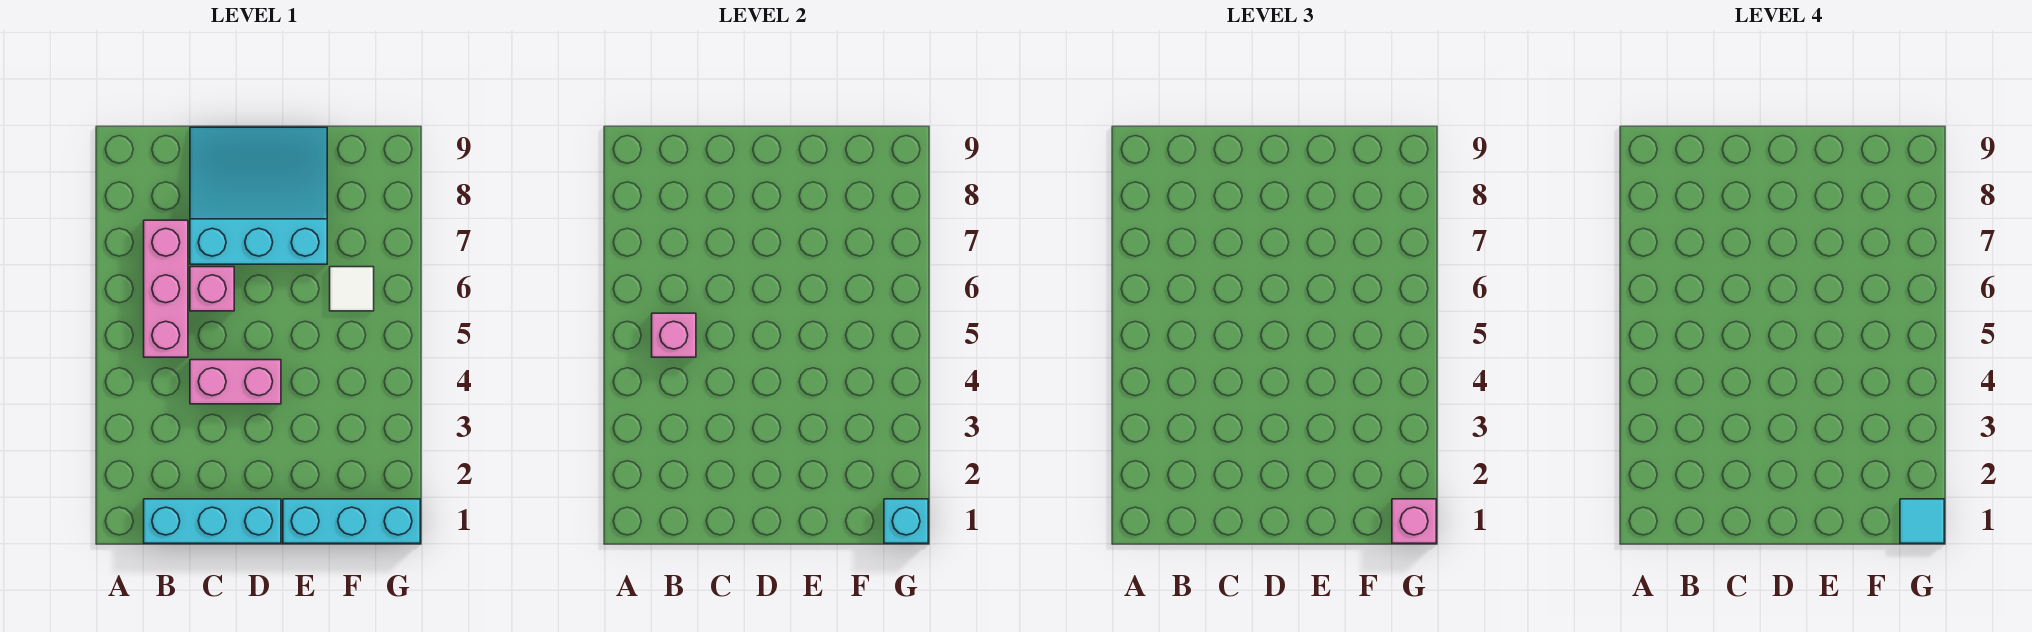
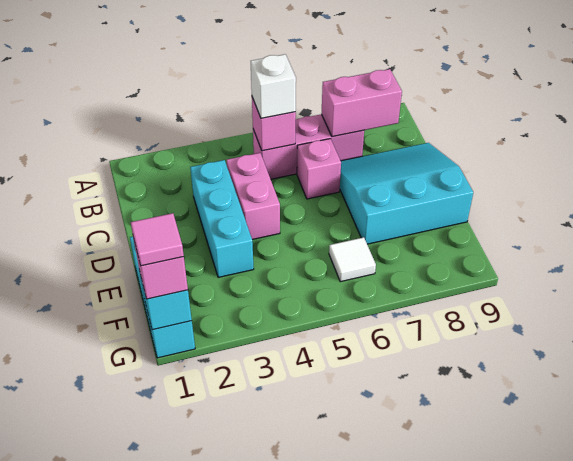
cyan 1x3 brick [144,499,281,543] -> cyan 1x3 brick moved to [190,160,254,277]
none -> white 1x1 brick [251,54,296,118]
none -> pink 1x2 brick [321,69,402,137]
cyan 3x3 slope [190,127,327,264] -> cyan 3x3 slope turned to [340,143,473,244]
cyan 1x1 tile [1900,499,1944,543] -> pink 1x1 tile [131,213,184,266]

